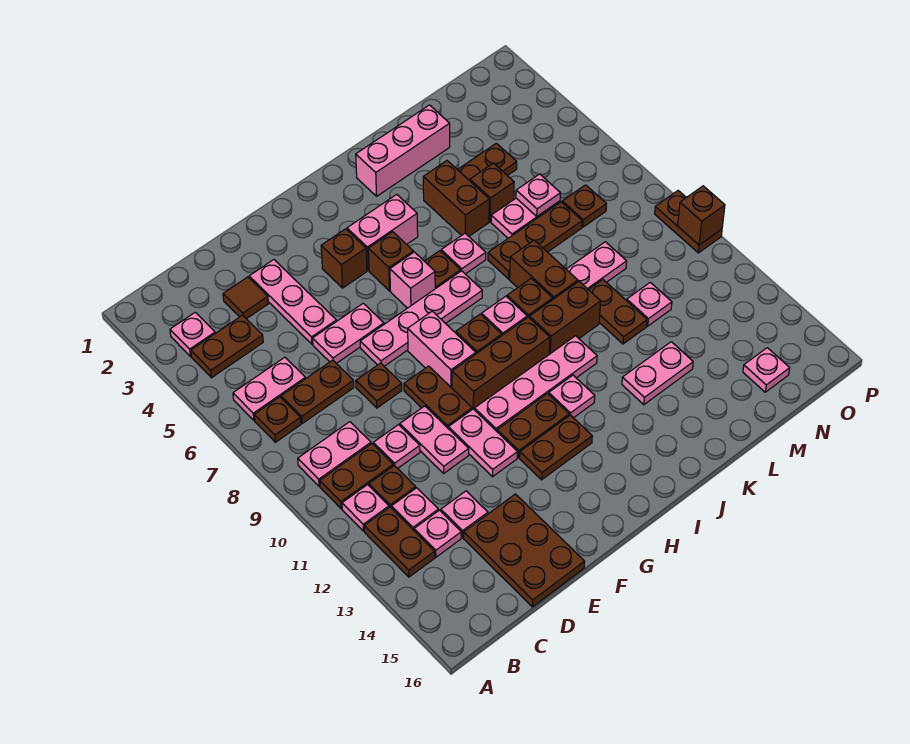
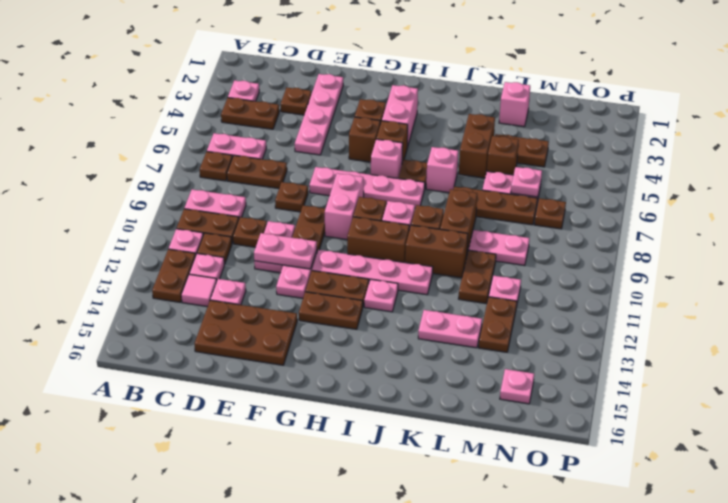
pink 1x1 plate [414,510,461,557] -> pink 1x1 tile [181,274,217,307]
brown 1x1 tile [223,277,268,319] -> brown 1x1 plate [281,88,312,115]
pink 1x1 plate [373,425,420,468] -> brown 1x1 plate [233,217,267,247]
brown 2x3 plate [464,494,585,607] -> brown 2x3 plate turned to [194,300,297,365]
pink 1x3 plate [249,260,336,344] -> pink 1x4 plate [295,74,343,155]
pink 1x2 plate [313,303,384,363] -> pink 1x2 plate moved to [254,233,317,269]
brown 1x3 brick [452,317,550,409] -> brown 1x2 brick [347,217,410,262]
pink 1x2 brick [347,194,418,271] -> pink 1x2 brick turned to [382,85,418,148]
pink 1x3 brick [356,105,450,196] -> pink 1x1 brick [499,82,530,127]
pink 1x1 plate [441,233,486,274] -> pink 1x1 brick [426,147,458,193]
brown 1x2 plate [655,191,722,253] -> brown 1x2 plate moved to [479,297,517,352]
brown 1x1 brick [678,186,725,245] -> brown 1x1 brick moved to [349,117,380,162]

